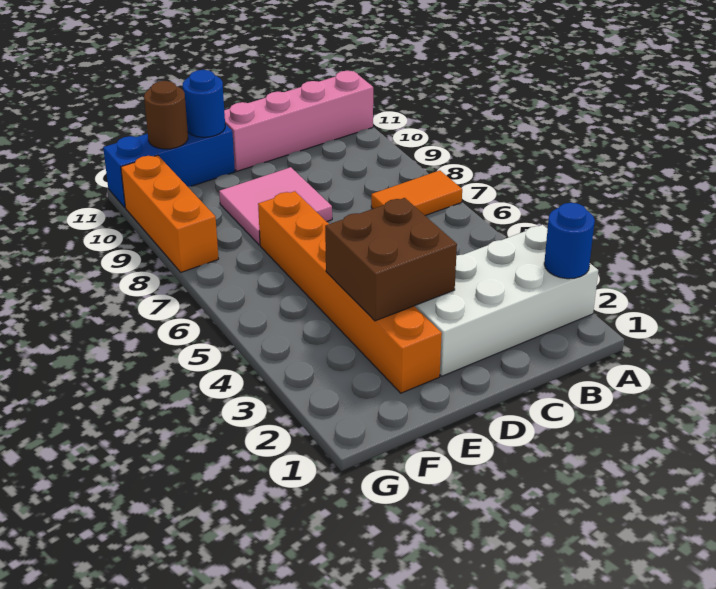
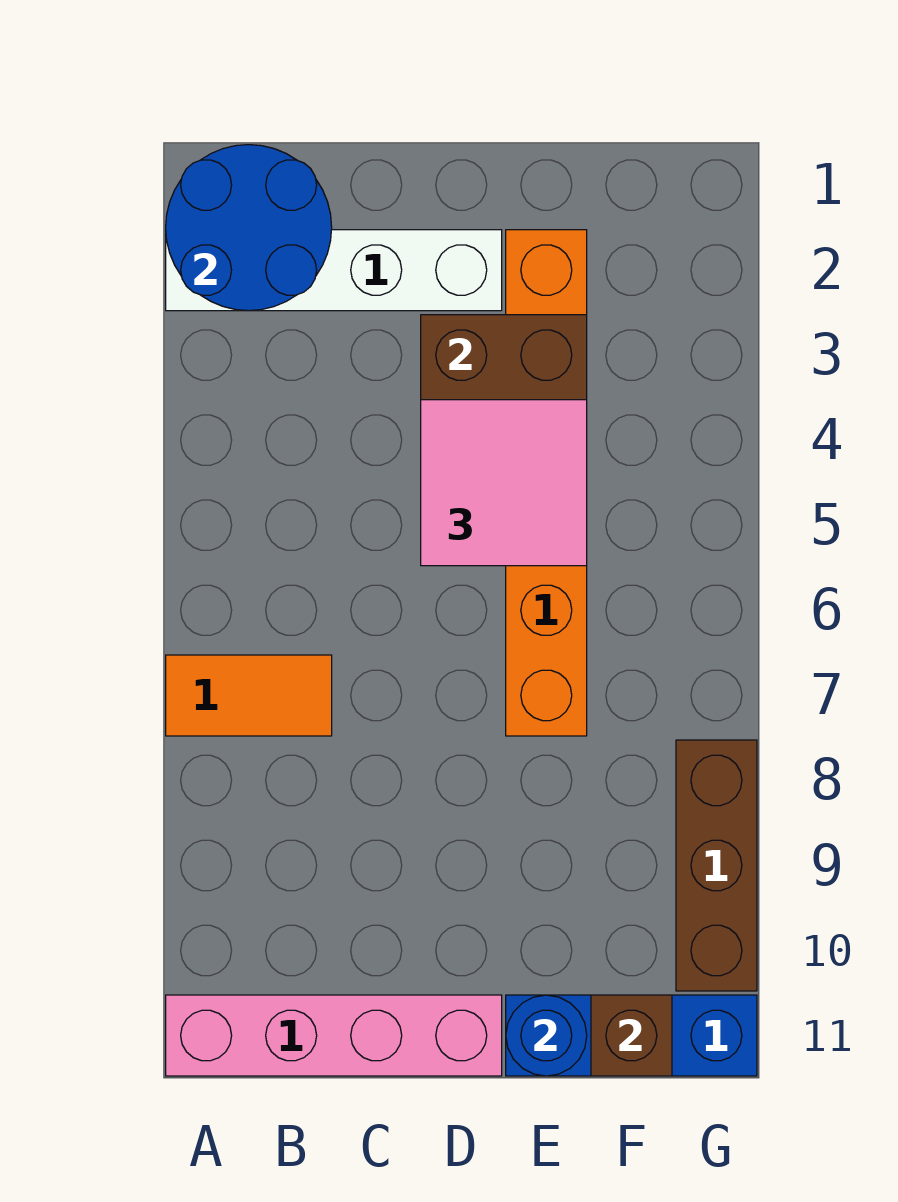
white 2x4 brick [415,225,598,376] -> white 1x4 brick [166,230,502,311]
blue 1x1 round brick [544,203,595,279] -> blue 2x2 round brick [166,145,332,311]
pink 2x2 tile [219,167,332,245] -> pink 2x2 tile moved to [421,400,587,566]
brown 1x1 round brick [144,81,188,149] -> brown 1x1 brick [591,995,672,1076]
orange 1x3 brick [121,155,219,272] -> brown 1x3 brick [676,740,757,991]

